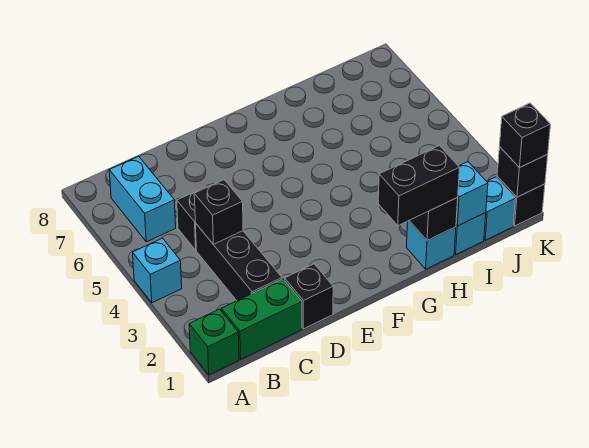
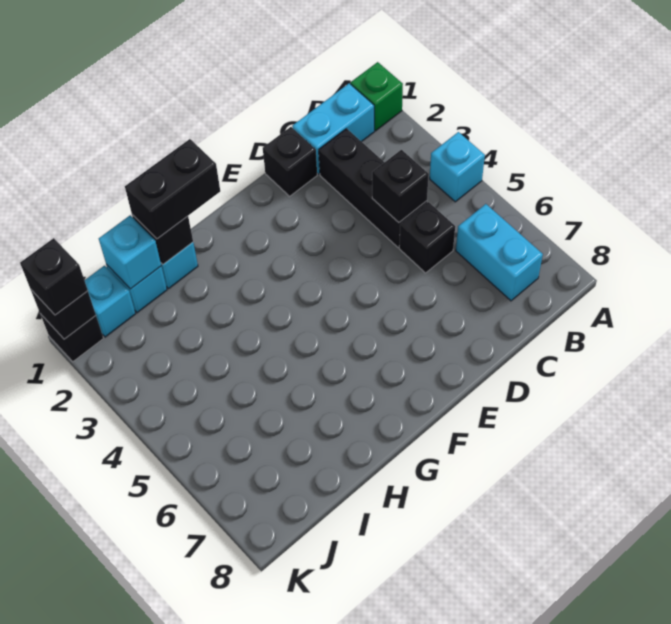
green 1x2 brick [221,279,302,359] -> cyan 1x2 brick [292,83,374,174]

